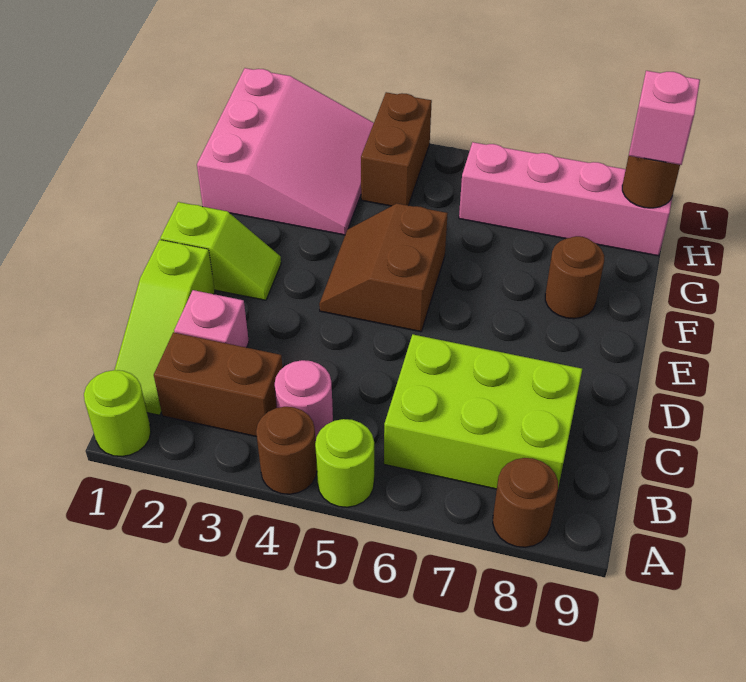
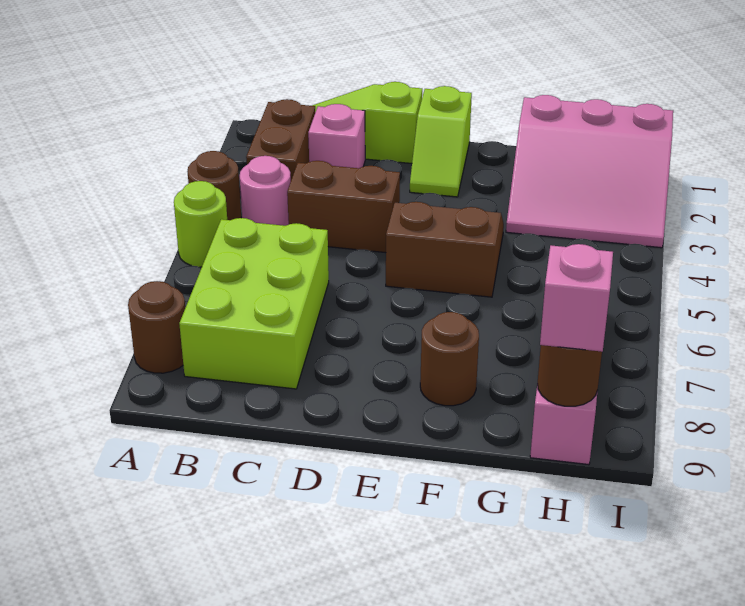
lime 1x1 round brick [84,370,151,456] -> none
brown 1x2 brick [361,92,432,206] -> brown 1x2 brick moved to [287,161,400,253]

